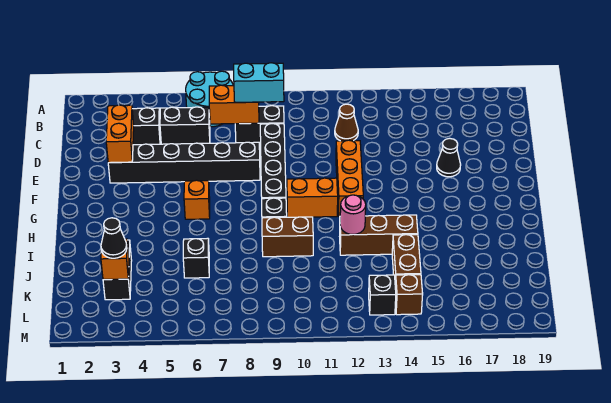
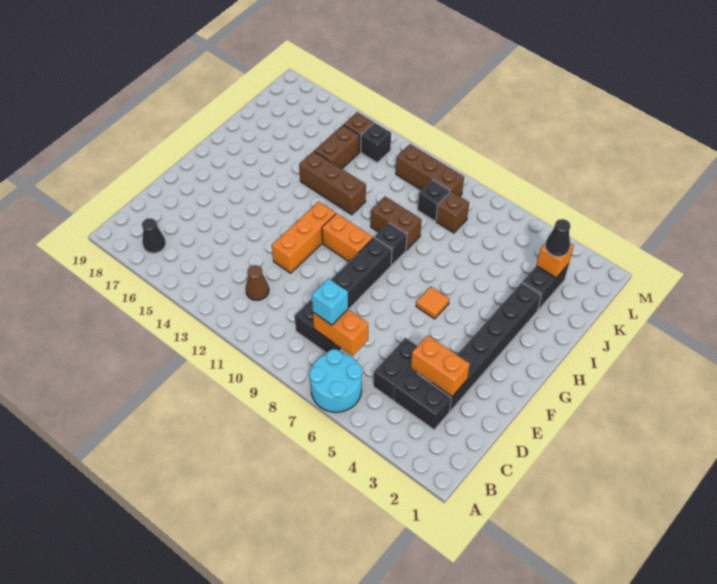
black 1x2 brick [160,107,210,144] -> black 1x2 brick turned to [374,338,417,400]
cyan 1x2 brick [234,63,284,102] -> cyan 1x1 brick [312,278,348,325]
orange 1x2 brick [106,105,134,163] -> orange 1x2 brick turned to [411,335,470,396]
black 1x6 brick [108,142,260,183] -> black 1x6 brick turned to [432,283,541,412]
black 1x1 cone [437,138,461,177] -> black 1x1 cone moved to [142,218,166,253]
orange 1x1 brick [184,180,210,219] -> orange 1x1 tile [416,287,449,319]
pink 1x1 round brick [340,195,366,235] -> none
black 1x1 brick [183,238,209,278] -> black 1x1 brick moved to [418,180,450,221]
none -> brown 1x1 brick [436,191,469,233]
none -> brown 1x3 brick [396,144,464,196]

